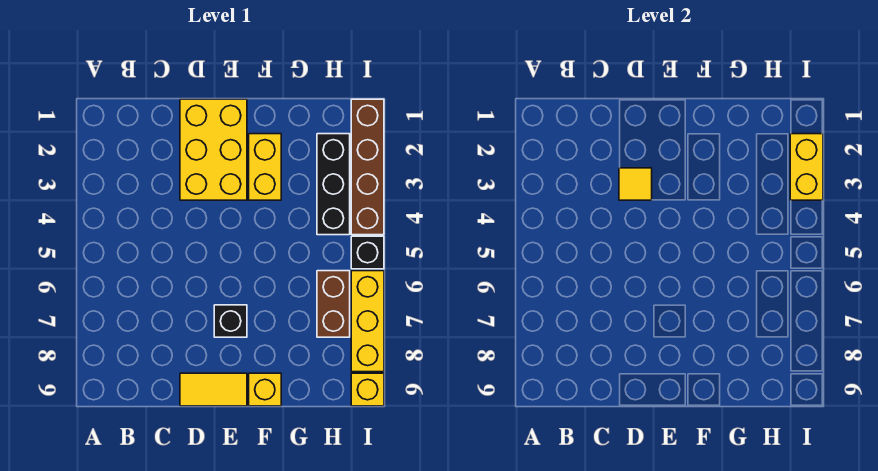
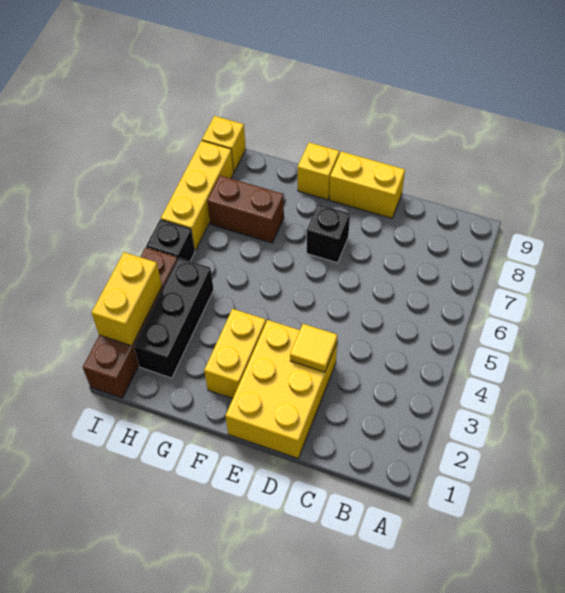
yellow 1x2 tile [180,373,247,406] -> yellow 1x2 brick [329,152,405,218]
brown 1x2 brick [317,271,350,337] -> brown 1x2 brick turned to [207,175,284,243]

